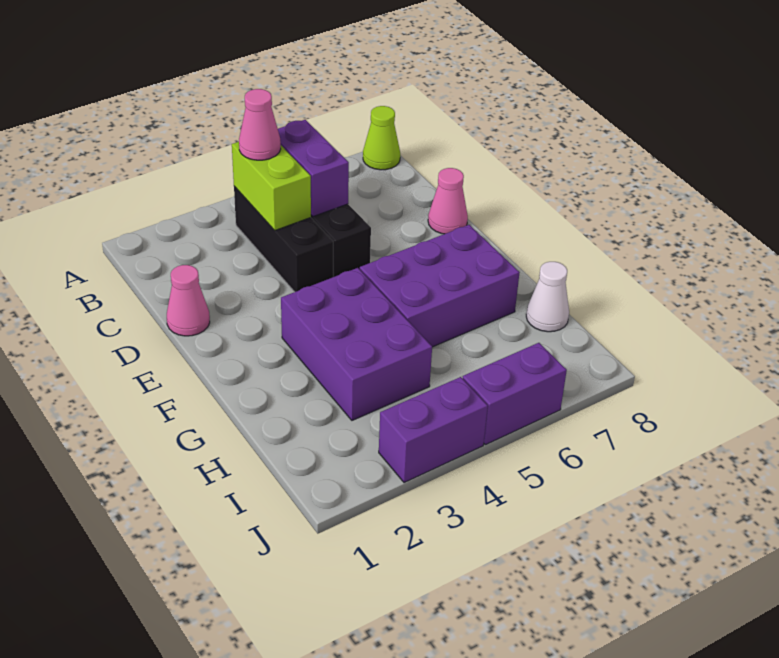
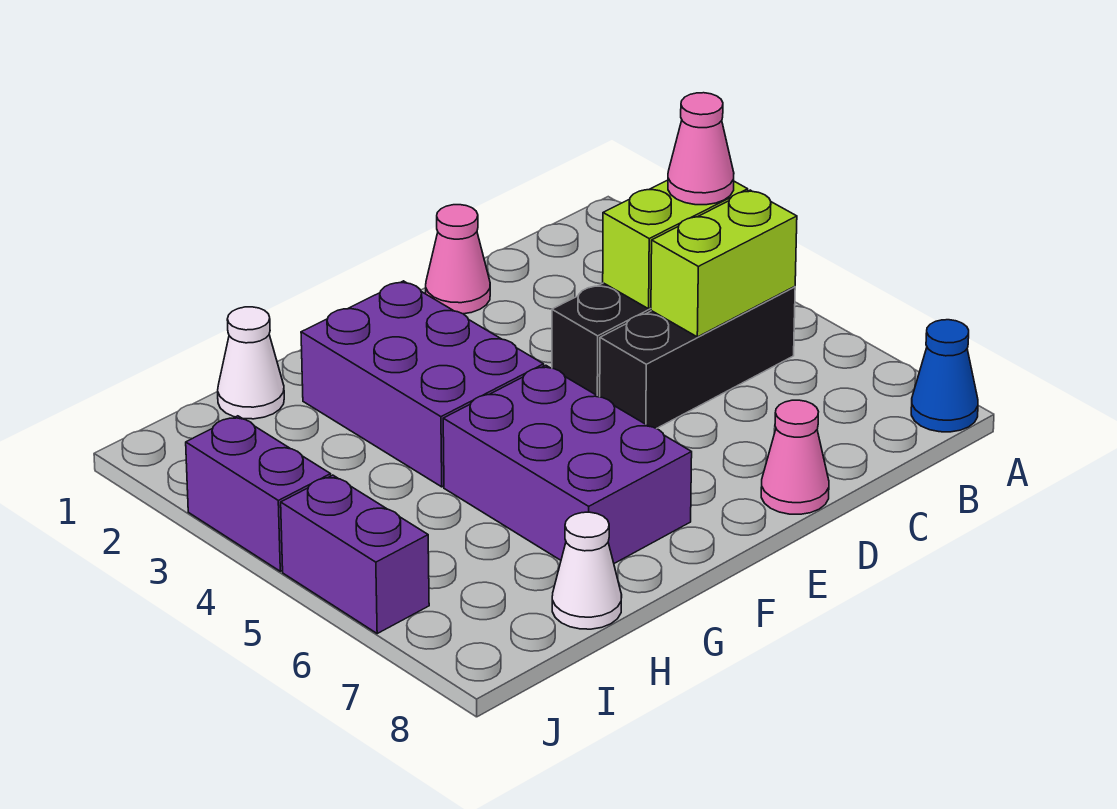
lime 1x1 cone [363,106,400,170] -> blue 1x1 cone [911,320,978,432]
purple 1x2 brick [278,120,349,216] -> lime 1x2 brick [651,190,797,337]
purple 2x3 brick [281,268,432,420] -> purple 2x3 brick turned to [301,281,544,487]
none -> white 1x1 cone [218,307,284,419]

